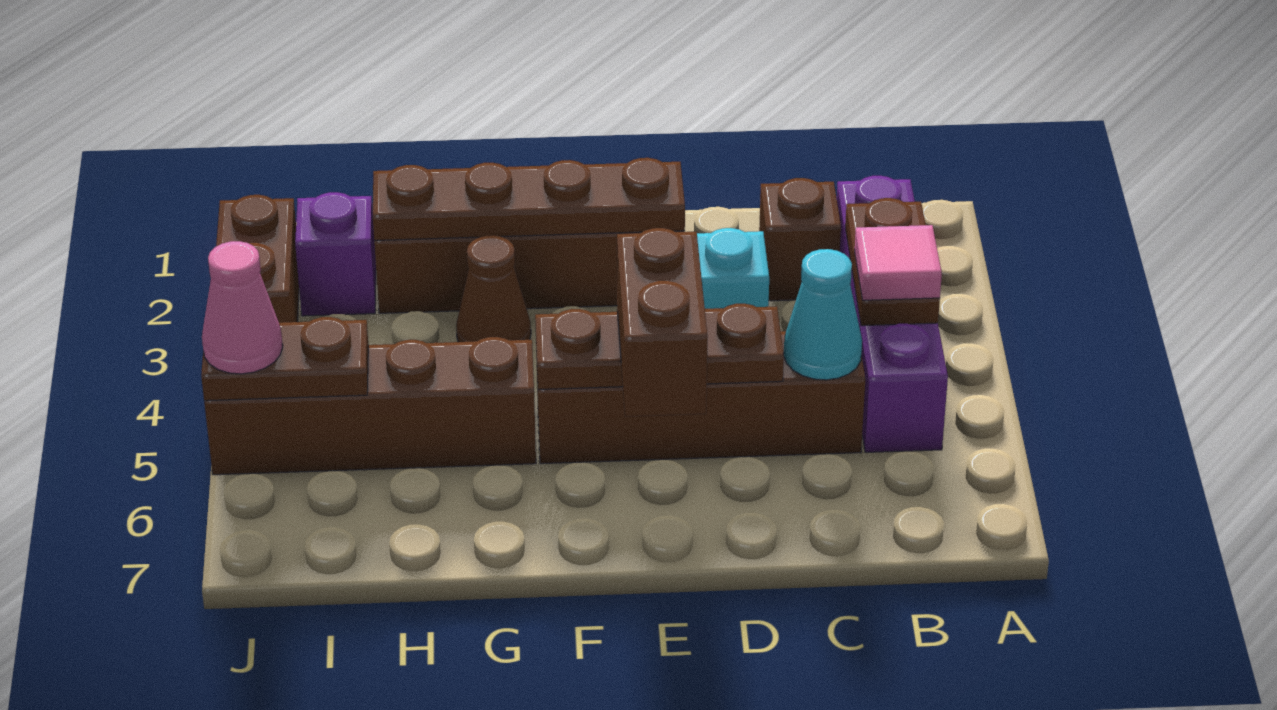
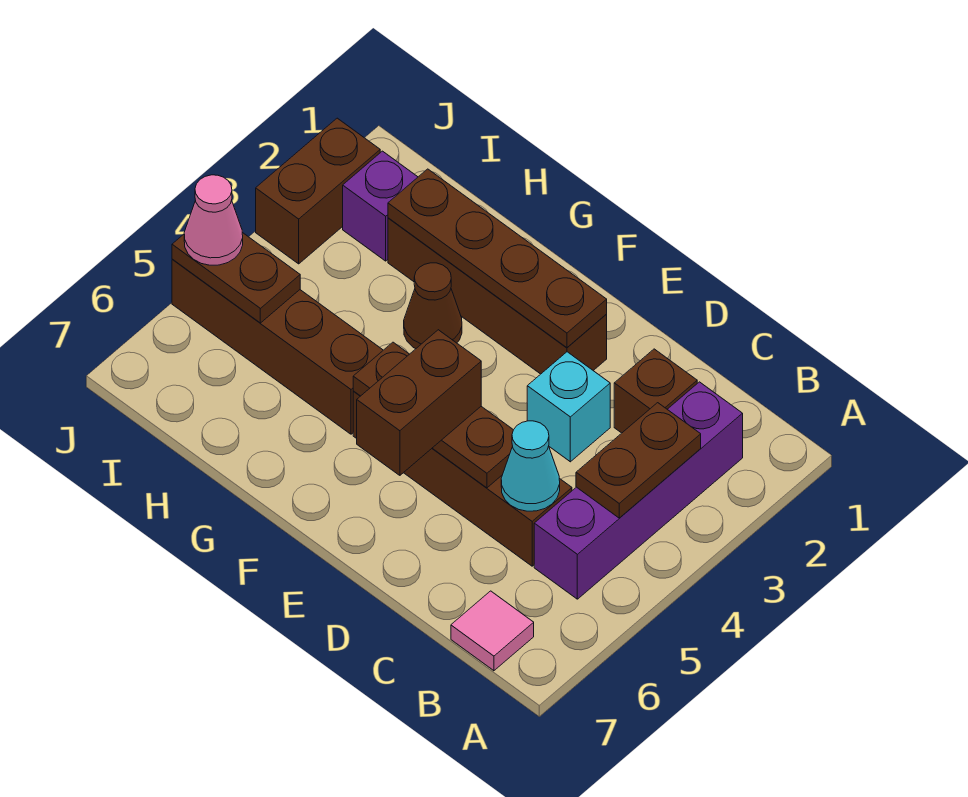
pink 1x1 tile [855,225,942,300] -> pink 1x1 tile moved to [451,591,534,671]

